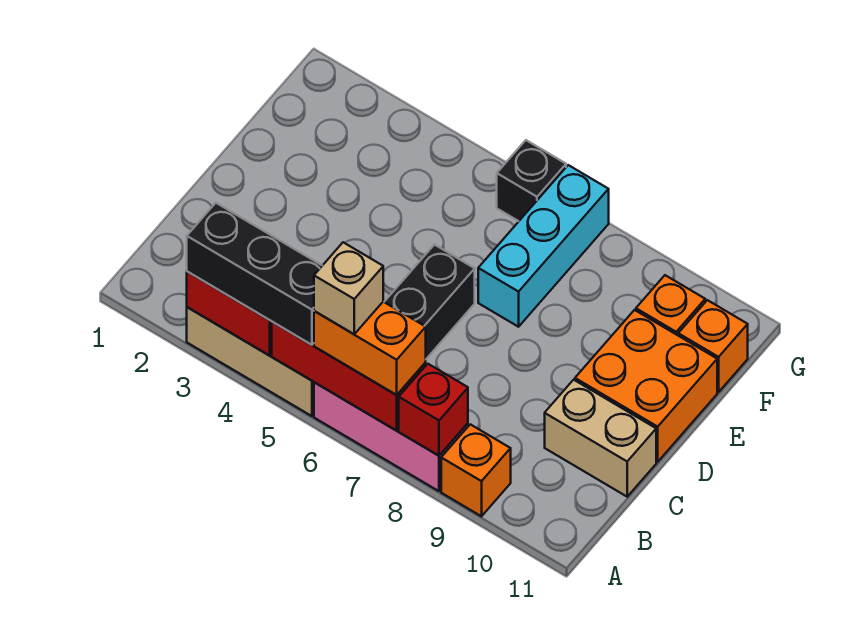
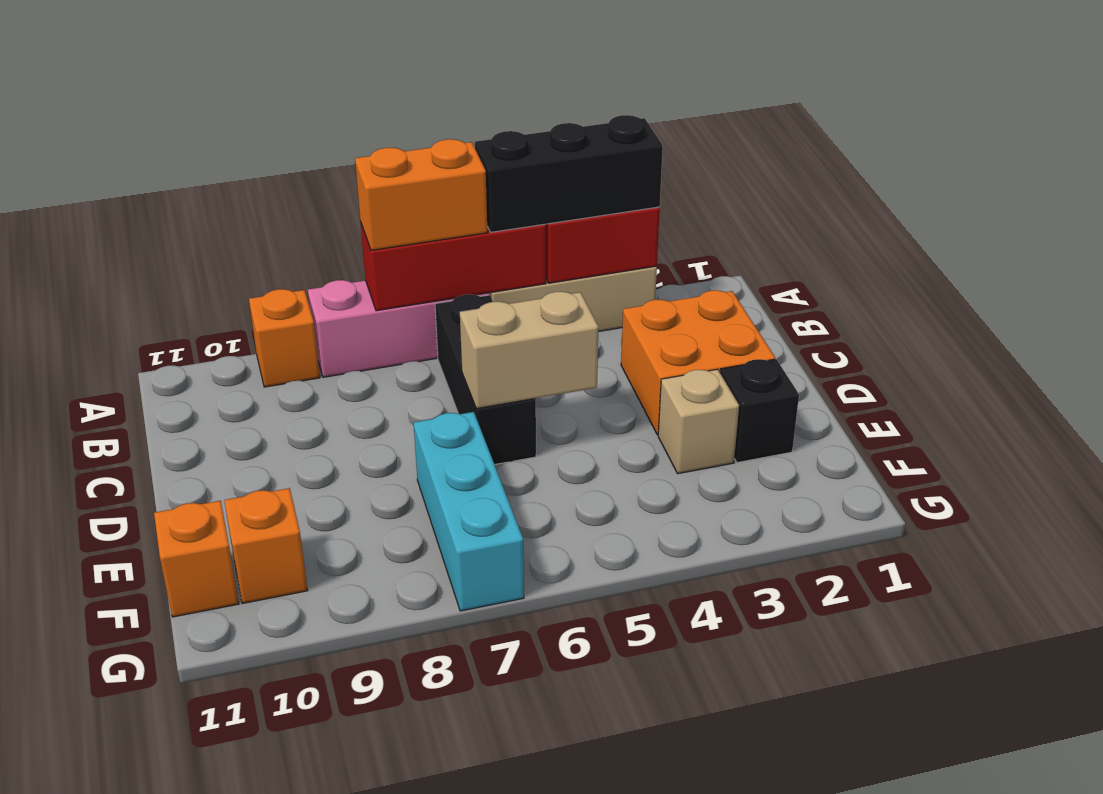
tan 1x1 brick [314,242,383,334] -> tan 1x1 brick moved to [658,369,739,474]
red 1x1 brick [399,364,468,456] -> none
tan 1x2 brick [545,380,656,497] -> tan 1x2 brick moved to [460,291,598,409]
orange 2x2 brick [575,310,717,462] -> orange 2x2 brick moved to [621,290,775,435]
black 1x1 brick [497,140,566,221] -> black 1x1 brick moved to [720,359,799,463]

